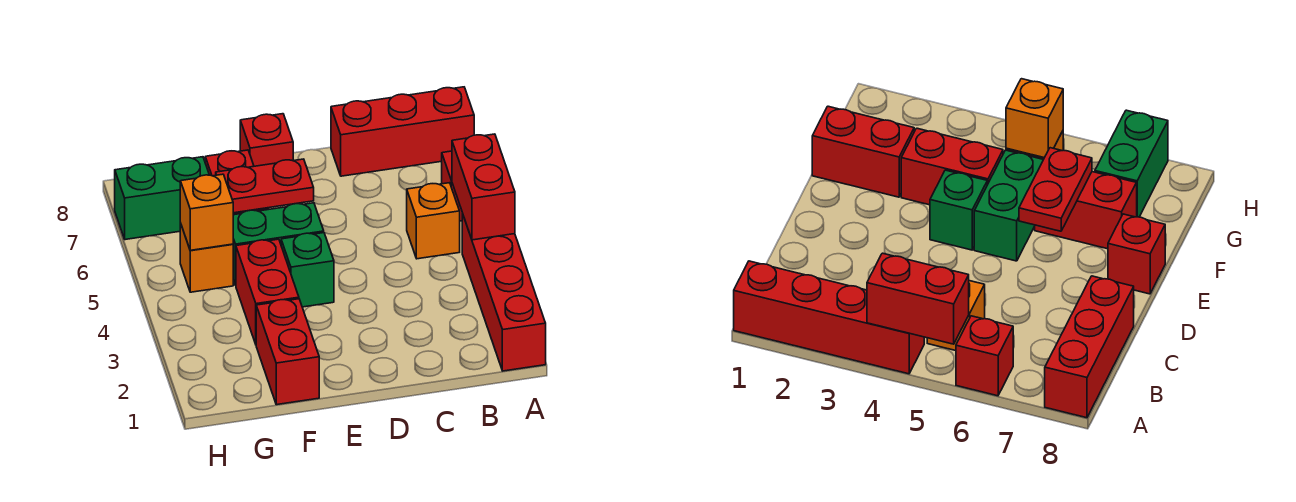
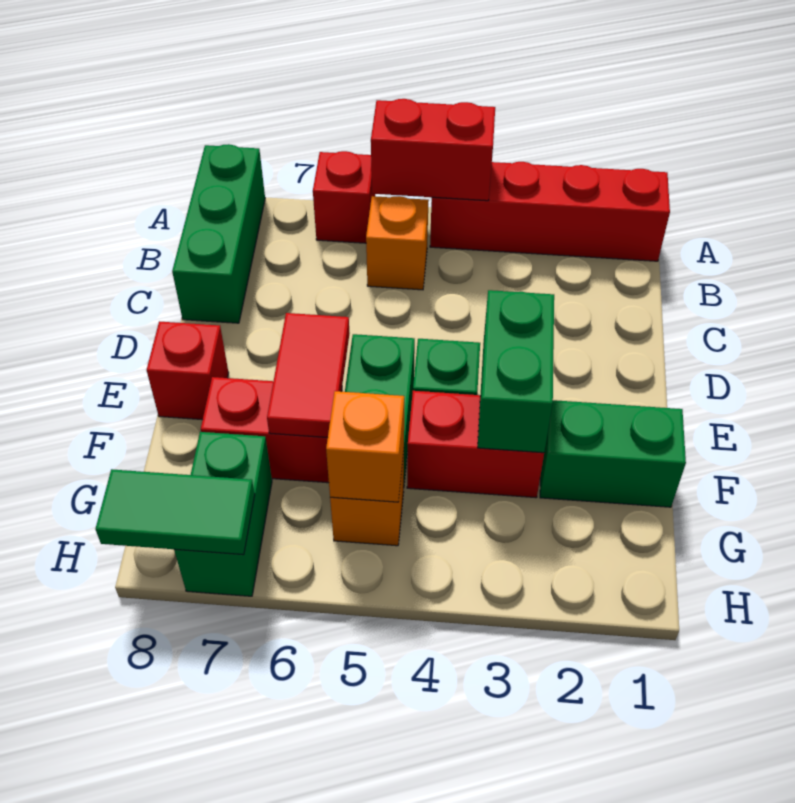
red 1x3 brick [331,87,474,176] -> green 1x3 brick [172,144,265,323]
none -> green 1x2 brick [478,290,554,453]
red 1x2 plate [216,159,314,213] -> red 1x2 tile [267,313,350,438]
red 1x2 brick [256,299,319,405] -> green 1x2 brick [540,400,686,507]
none -> green 1x2 tile [95,469,255,555]

